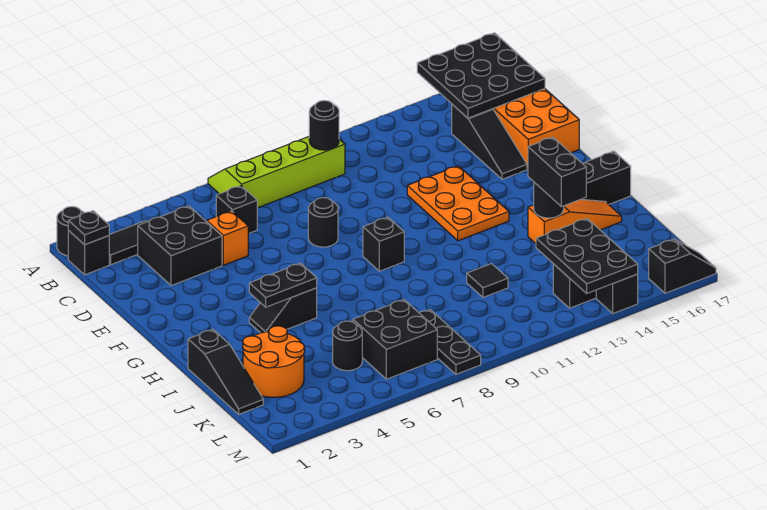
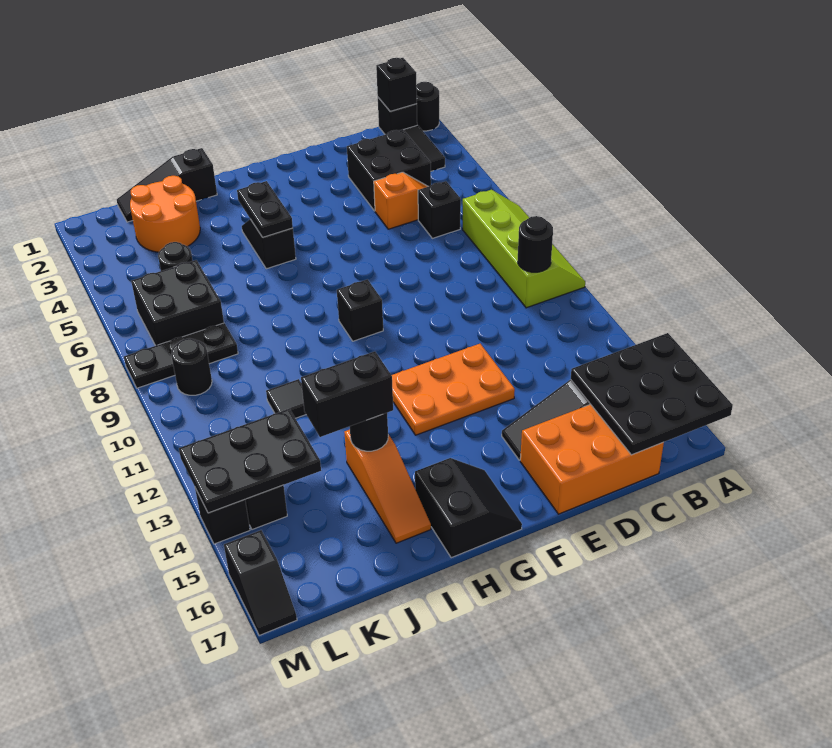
black 1x1 plate [68,211,109,245] -> black 1x1 brick [376,58,417,112]
black 1x1 round brick [308,198,338,247] -> black 1x1 round brick moved to [171,338,212,395]

